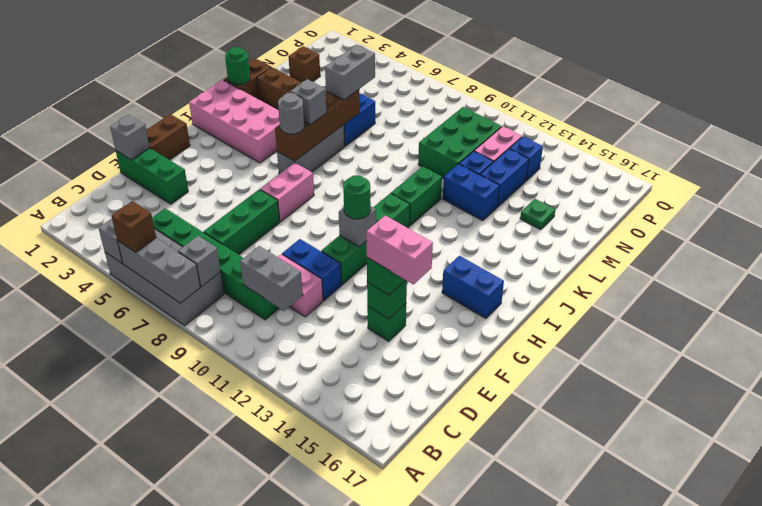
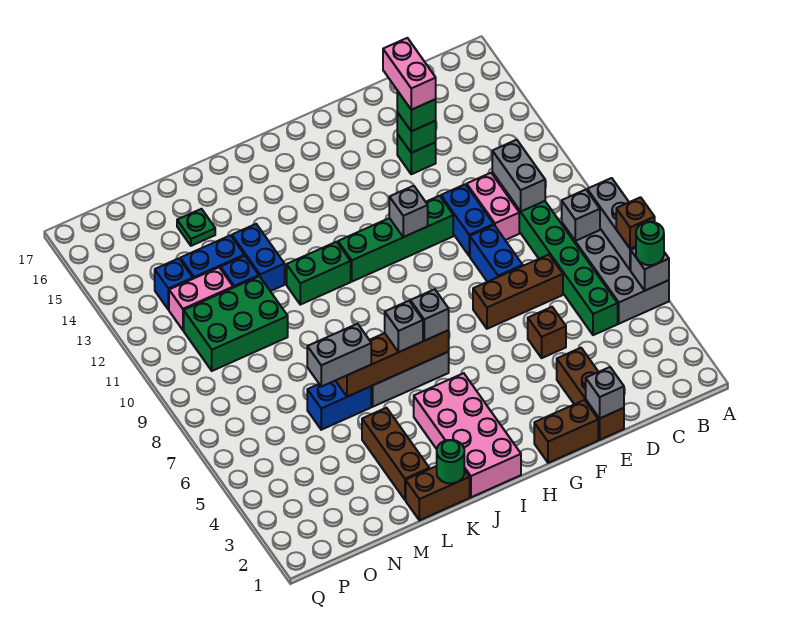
green 1x3 brick [204,189,280,255] -> brown 1x3 brick [473,255,563,329]
green 1x3 brick [116,148,188,204] -> brown 1x3 brick [557,348,624,440]
pink 1x2 brick [260,163,314,222] -> none
green 1x1 round brick [343,175,371,219] -> green 1x1 round brick moved to [636,222,664,265]
blue 1x2 brick [442,256,504,319] -> blue 1x2 brick moved to [470,225,523,282]
grey 1x1 round brick [278,93,304,134] -> grey 1x1 brick [410,289,449,341]
brown 1x1 brick [288,46,320,82] -> brown 1x1 brick moved to [528,307,566,358]

